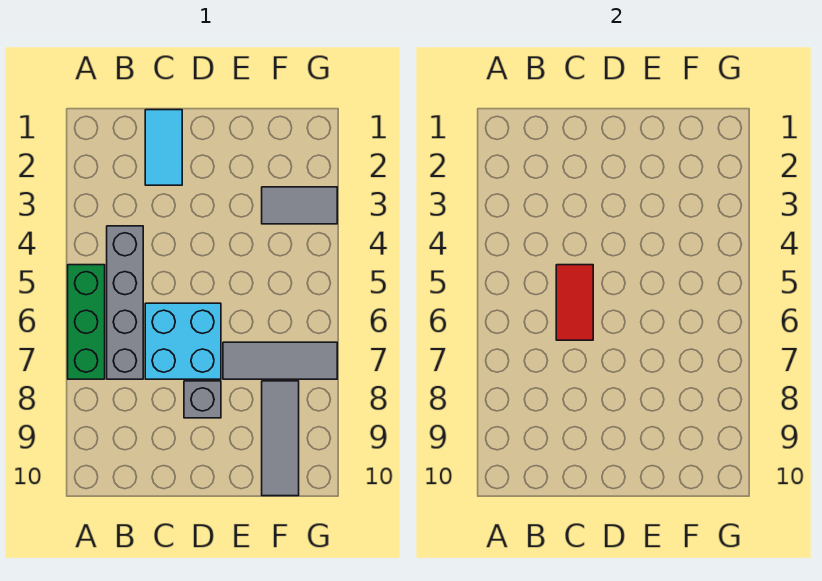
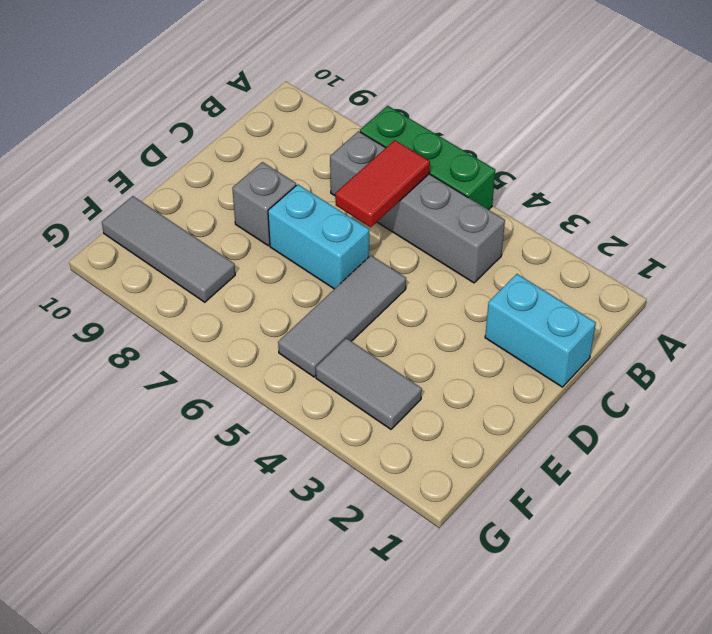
cyan 1x2 tile [145,110,182,185] -> cyan 1x2 brick [485,274,596,387]
red 1x2 tile [556,265,593,340] -> red 1x2 tile turned to [335,140,430,227]
cyan 2x2 brick [145,303,221,379] -> cyan 1x2 brick [268,184,369,289]
grey 1x3 tile [223,342,337,379] -> grey 1x3 tile moved to [278,256,406,377]
grey 1x2 tile [262,187,337,224] -> grey 1x2 tile turned to [316,338,422,429]

